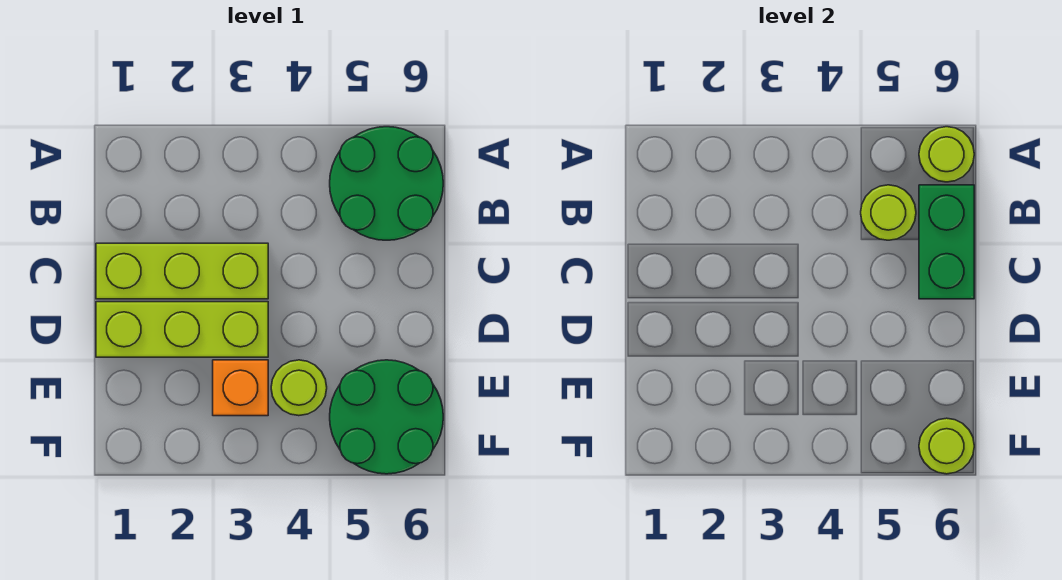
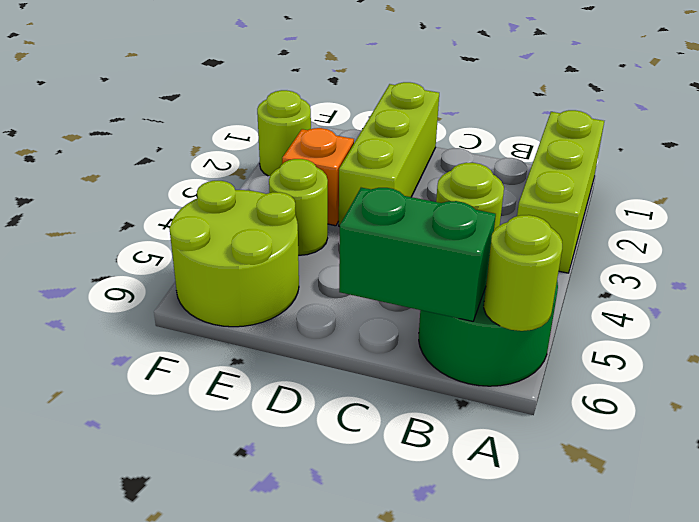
lime 1x3 brick [96,243,268,299] -> lime 1x3 brick moved to [517,110,604,273]
green 2x2 round brick [330,360,443,474] -> lime 2x2 round brick [169,181,299,327]
lime 1x1 round brick [919,418,974,474] -> lime 1x1 round brick moved to [257,90,311,176]

